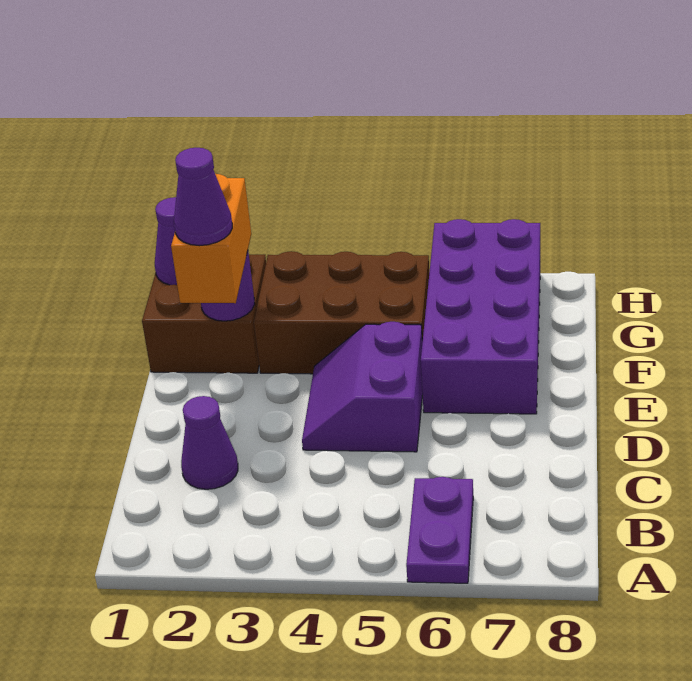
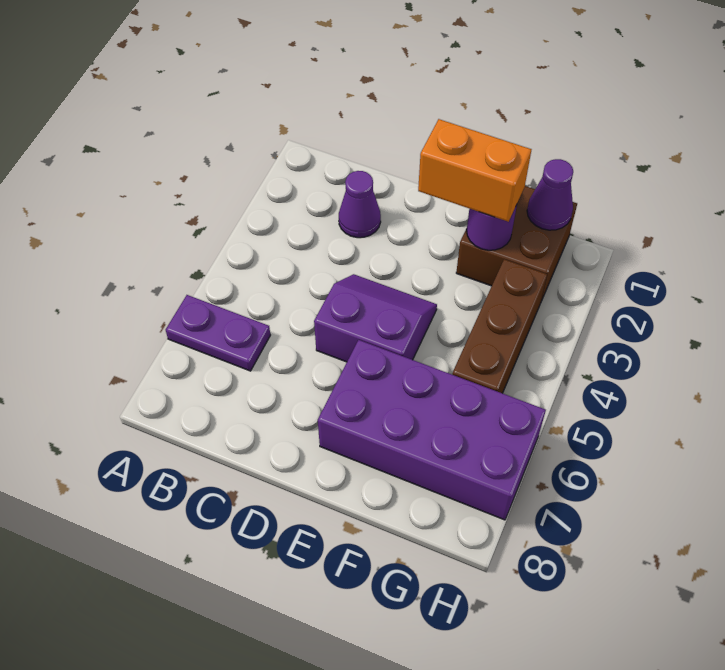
purple 1x1 cone [174,148,232,246] -> none
brown 2x3 brick [254,251,429,374] -> brown 1x3 brick [452,259,547,393]

